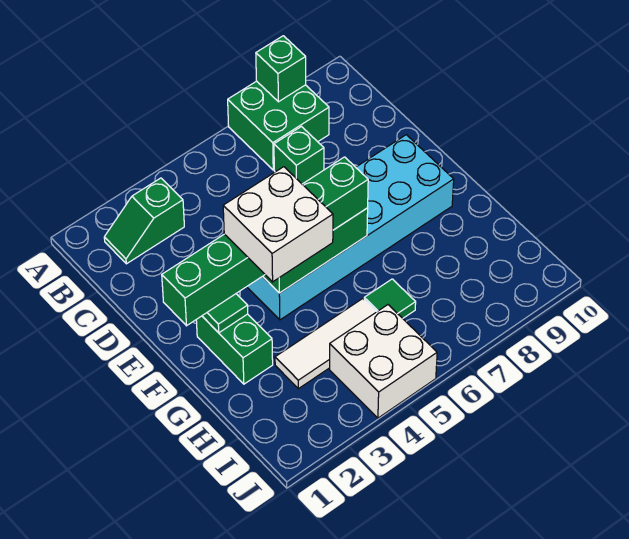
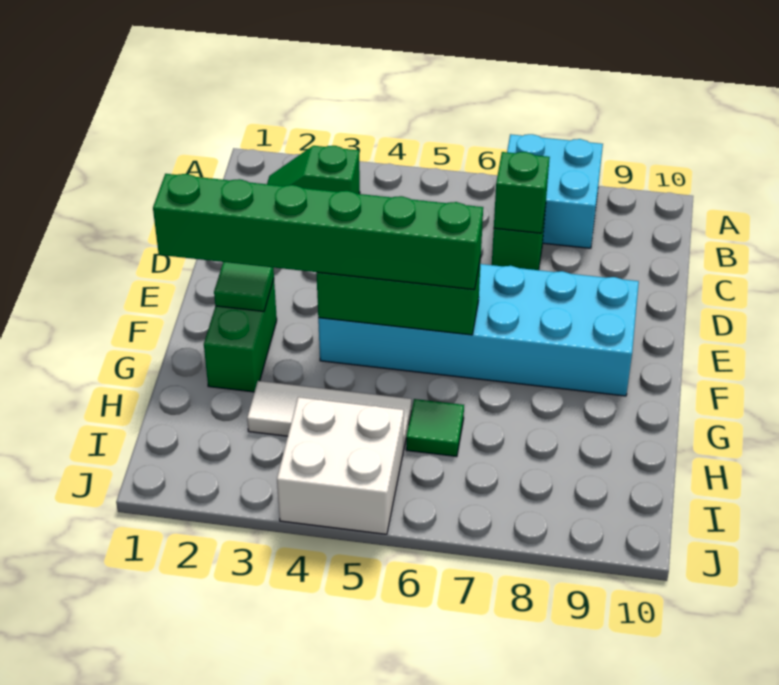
green 2x2 brick [228,81,329,170] -> cyan 2x2 brick [507,134,603,248]
green 1x1 brick [256,36,306,102] -> green 1x1 brick moved to [494,152,550,233]
white 2x2 brick [223,167,333,282] -> none

